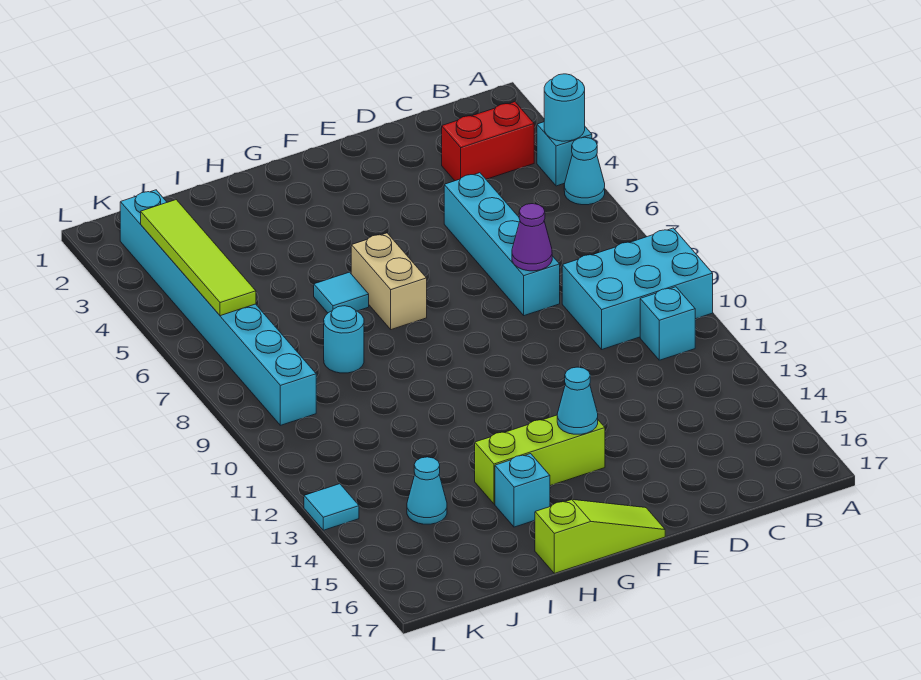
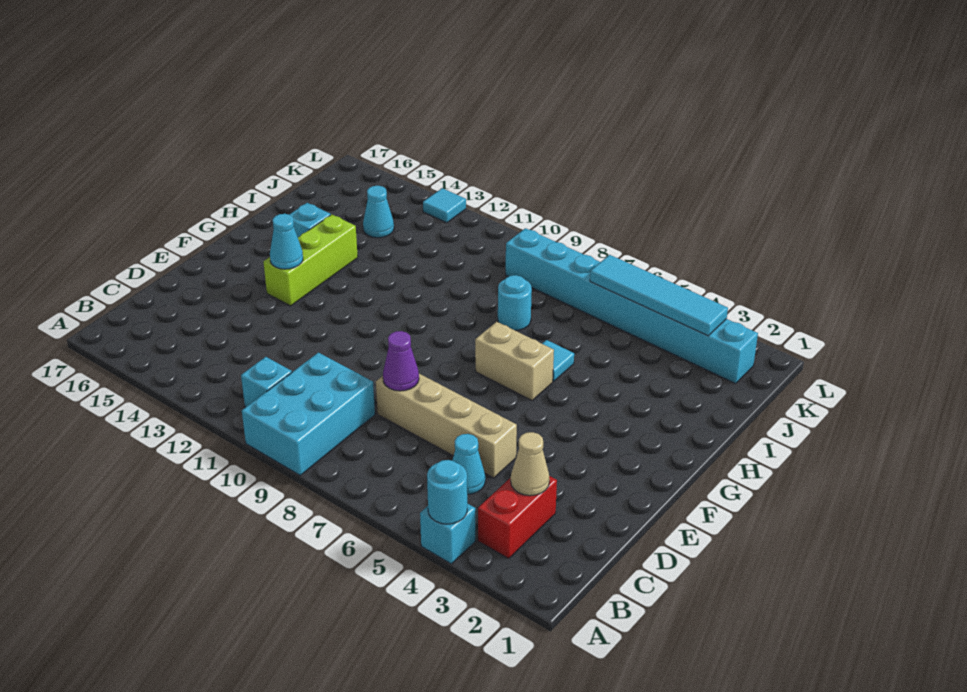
cyan 1x1 cone [564,137,605,205] -> cyan 1x1 cone moved to [452,434,485,494]
none -> tan 1x1 cone [511,432,549,496]
cyan 1x4 brick [444,173,560,316] -> tan 1x4 brick [376,374,517,478]
lime 1x3 slope [535,500,665,573] -> none
lime 1x4 tile [141,200,256,316] -> cyan 1x4 tile [590,255,728,336]

